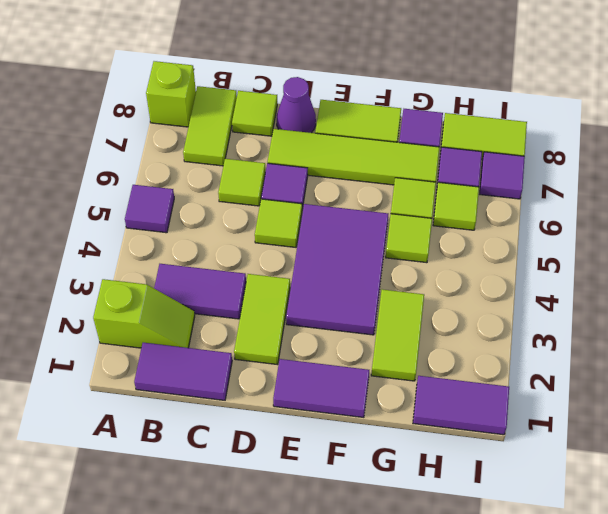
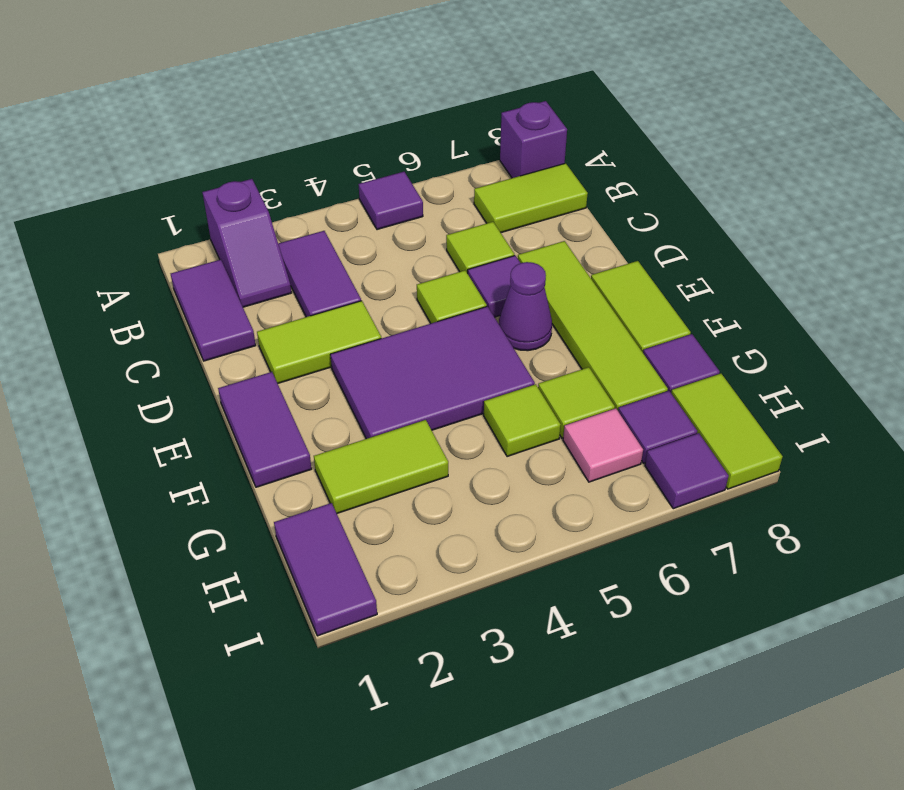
lime 1x2 slope [93,279,195,348] -> purple 1x2 slope [202,179,291,307]
lime 1x1 brick [146,61,196,127] -> purple 1x1 brick [500,101,567,178]
lime 1x1 tile [232,91,277,136] -> none
purple 1x1 cone [277,77,316,133] -> purple 1x1 cone moved to [499,262,552,351]
lime 1x1 tile [433,182,479,230] -> pink 1x1 tile [563,408,643,482]

